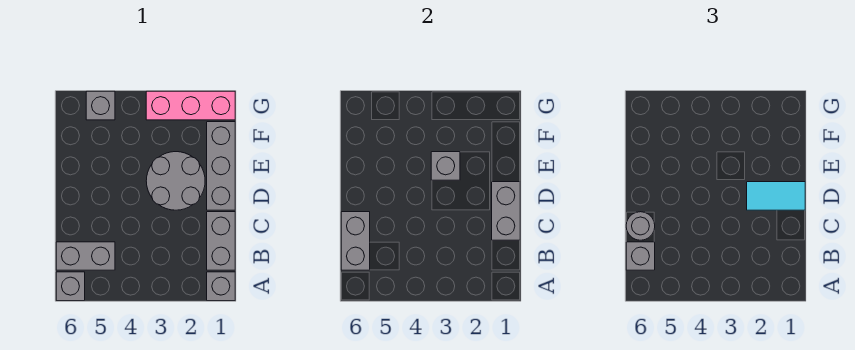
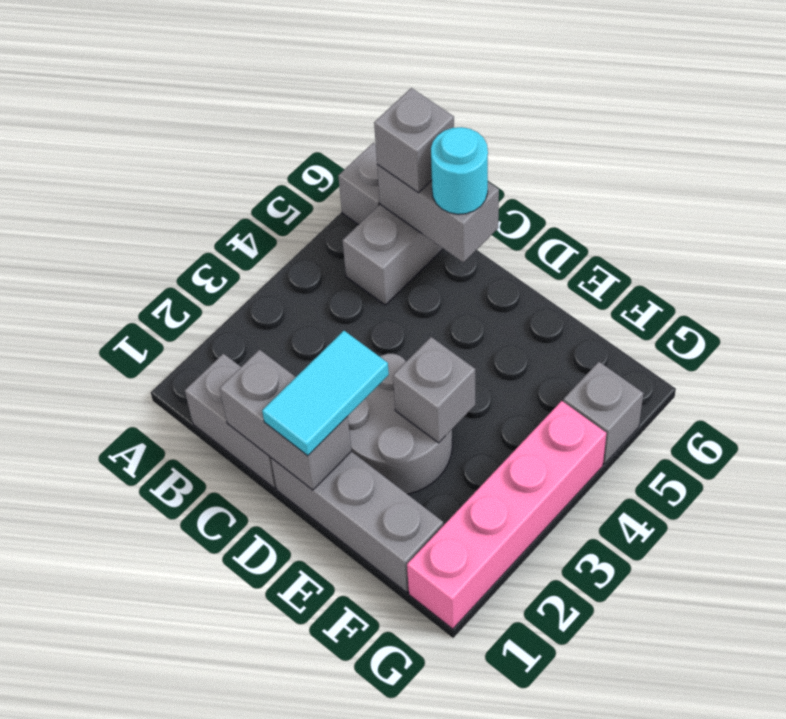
grey 1x1 brick [207,272,235,301] -> none
grey 1x1 round brick [626,212,655,240] -> cyan 1x1 round brick [431,127,488,214]
pink 1x3 brick [146,91,235,120] -> pink 1x4 brick [407,401,606,629]

